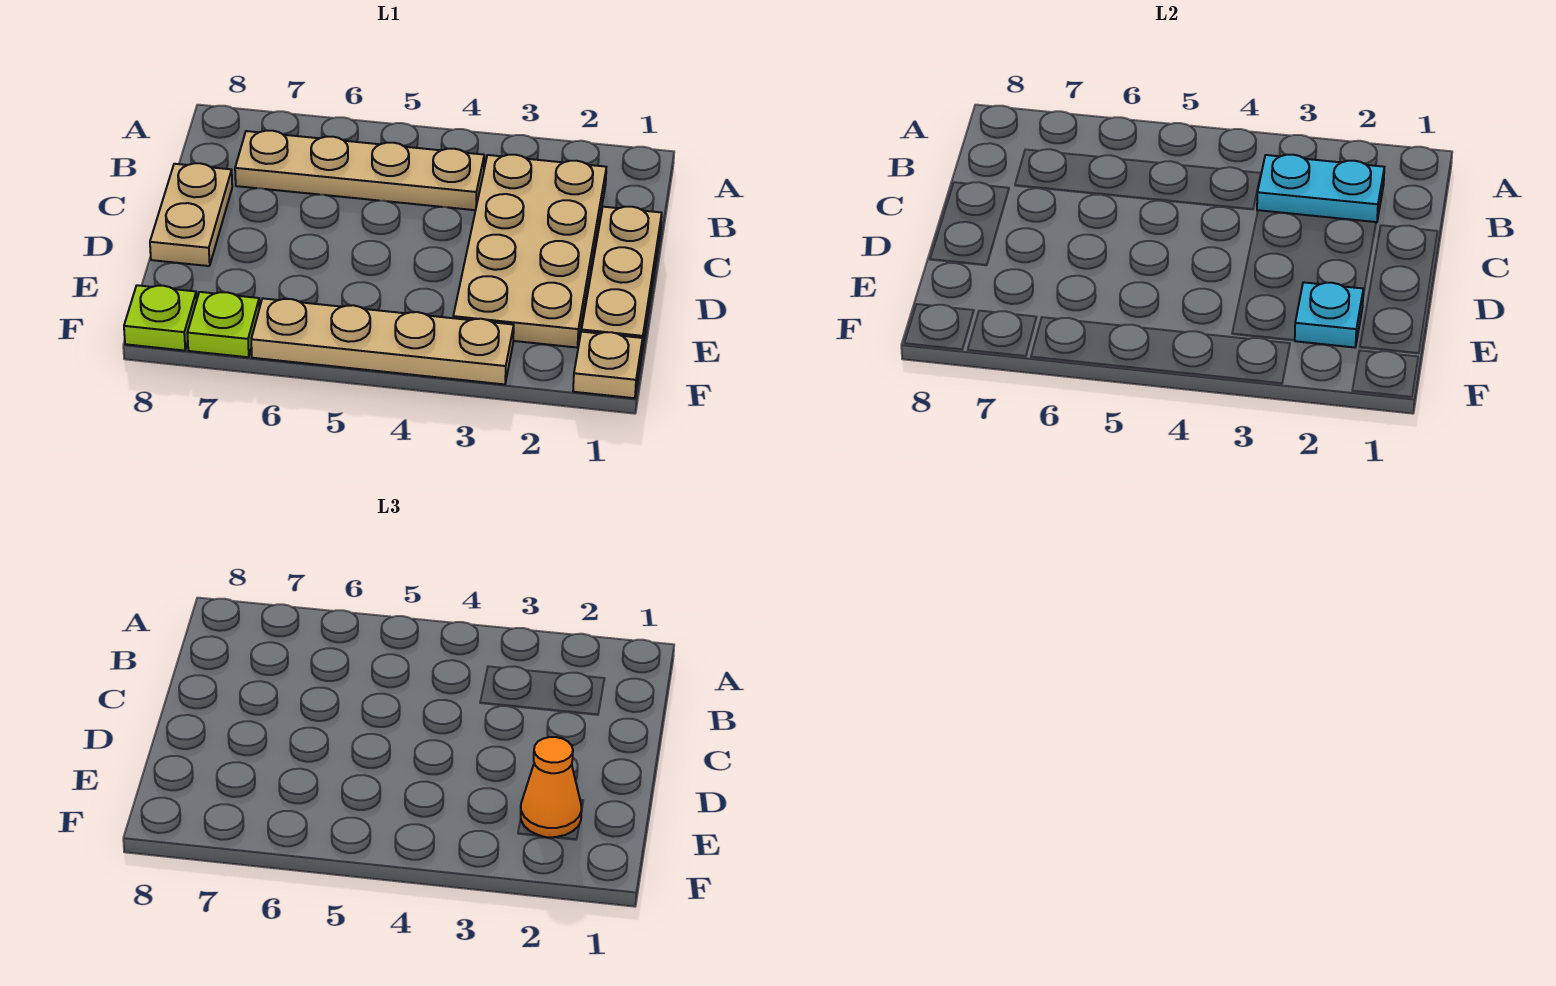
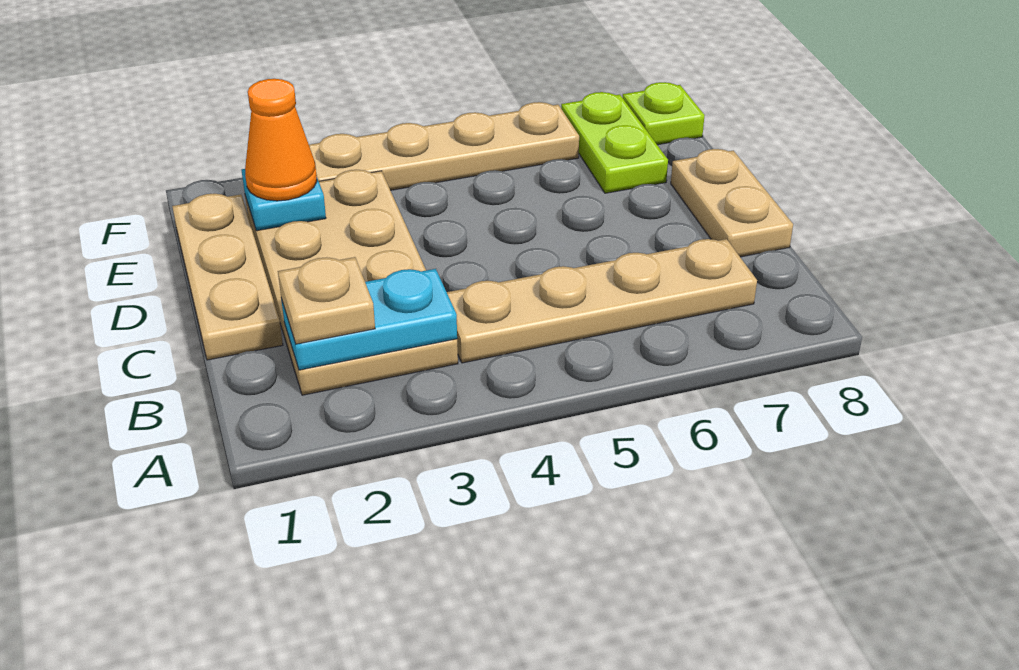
tan 1x1 plate [573,332,643,398] -> tan 1x1 plate moved to [278,257,375,344]
lime 1x1 plate [187,292,260,357] -> lime 1x2 plate [561,92,668,193]

